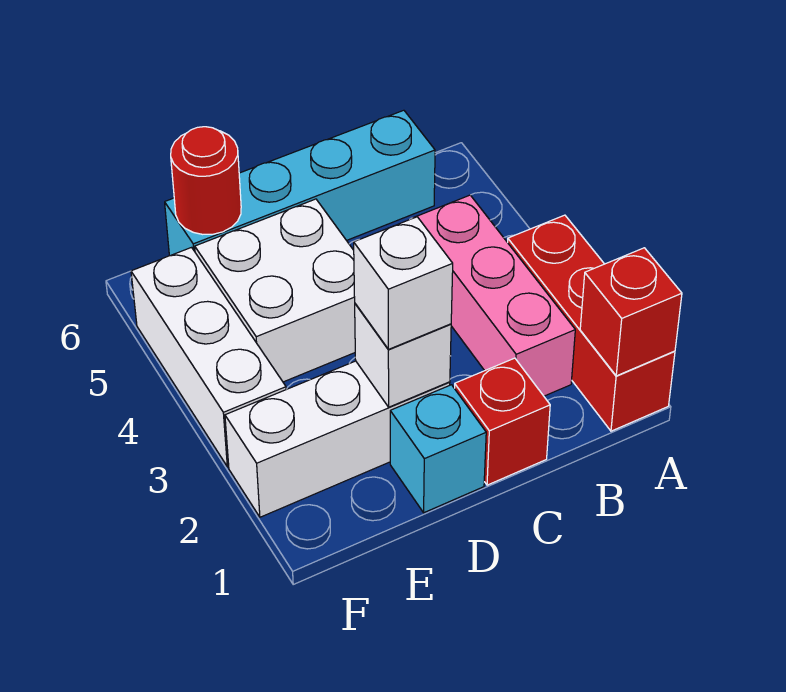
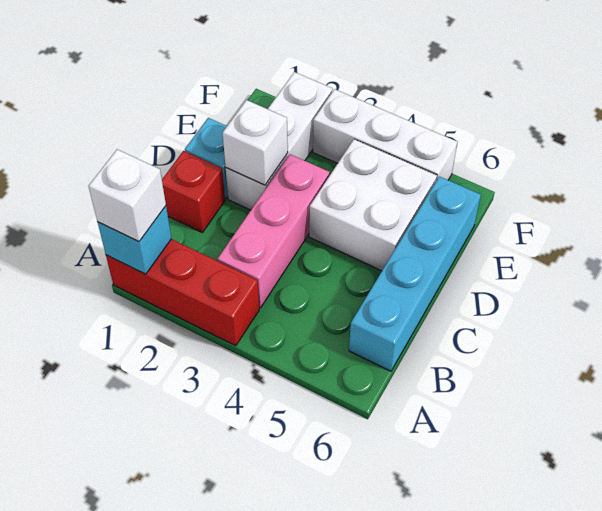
red 1x1 brick [580,248,682,376] -> cyan 1x1 brick [98,206,171,274]
pink 1x3 brick [414,195,575,396] -> pink 1x3 brick turned to [218,154,330,308]
white 1x1 brick [354,217,453,349] -> white 1x1 brick moved to [89,149,166,242]
red 1x1 round brick [171,127,241,234] -> none

